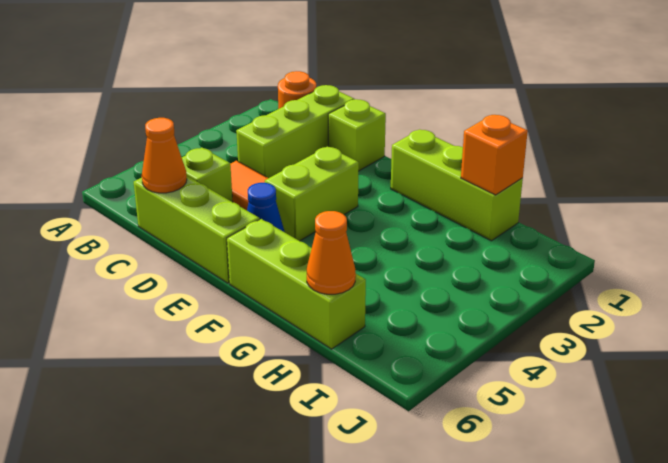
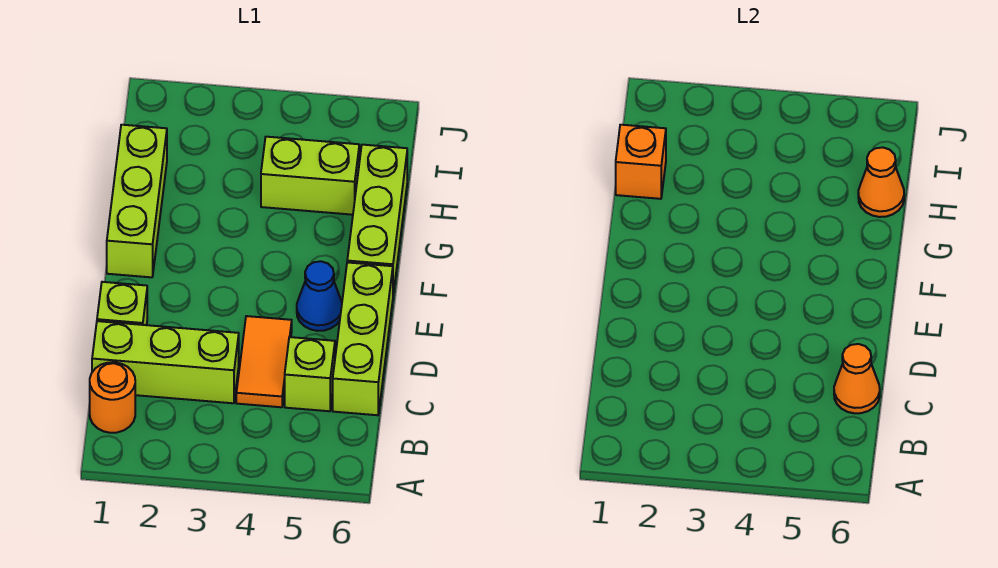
lime 1x2 brick [265,146,359,241] -> lime 1x2 brick moved to [261,137,359,215]

